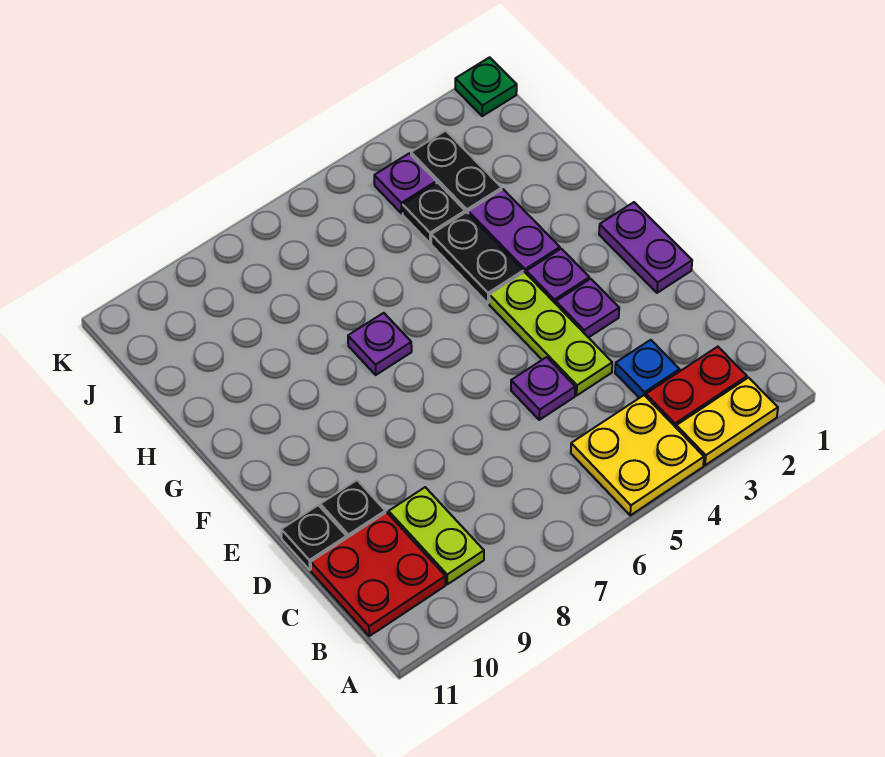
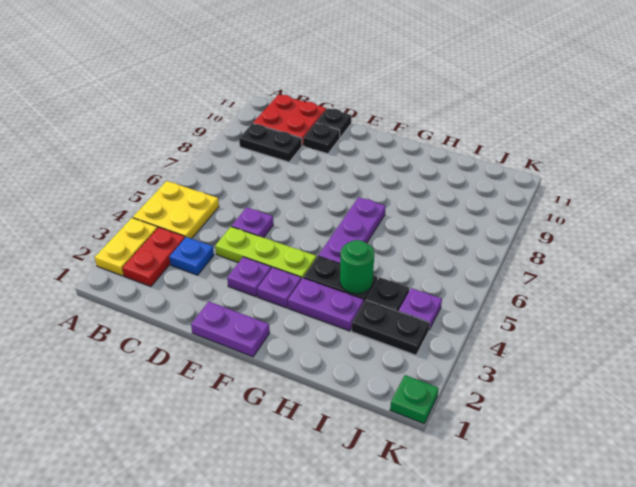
lime 1x2 plate [389,487,484,584] -> black 1x2 plate [239,124,302,162]
purple 1x1 plate [348,313,412,375] -> purple 1x3 plate [318,197,386,264]
none -> green 1x1 round brick [340,240,374,294]

